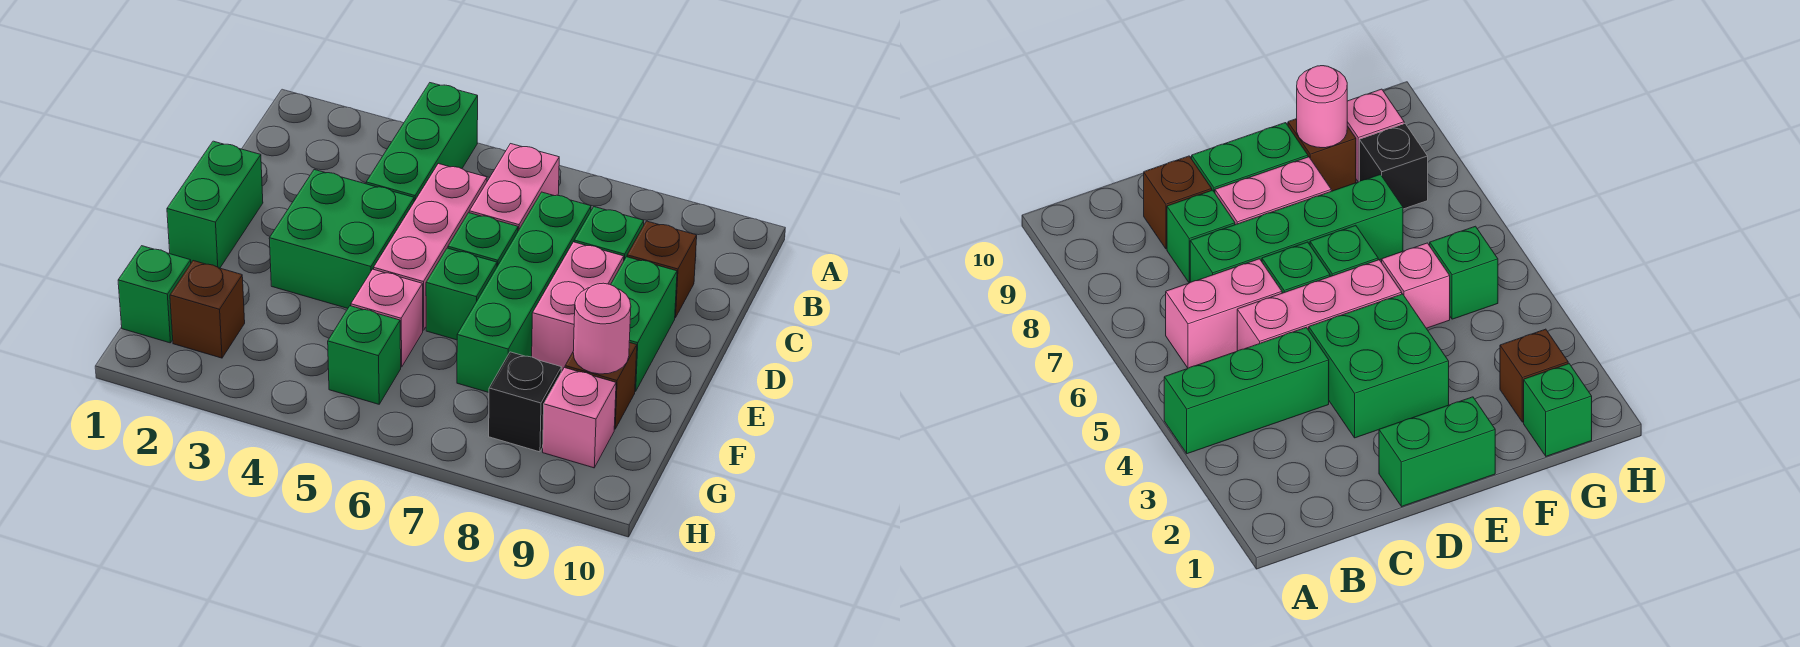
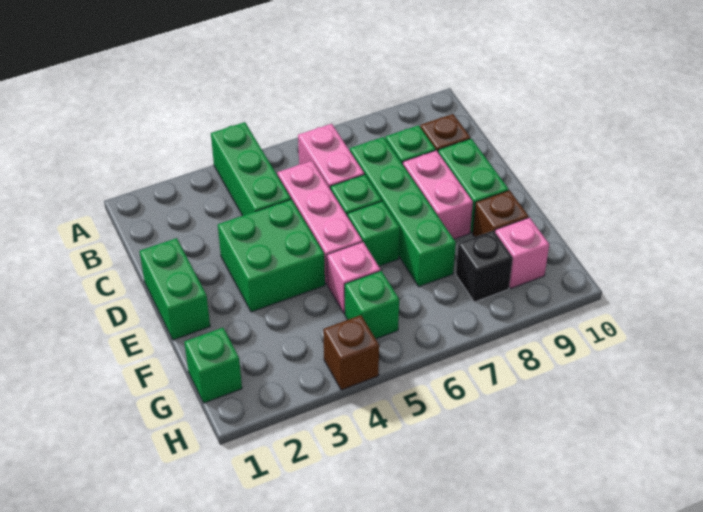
pink 1x1 round brick [573,283,631,374] -> none
brown 1x1 brick [170,261,245,358] -> brown 1x1 brick moved to [323,315,379,390]

